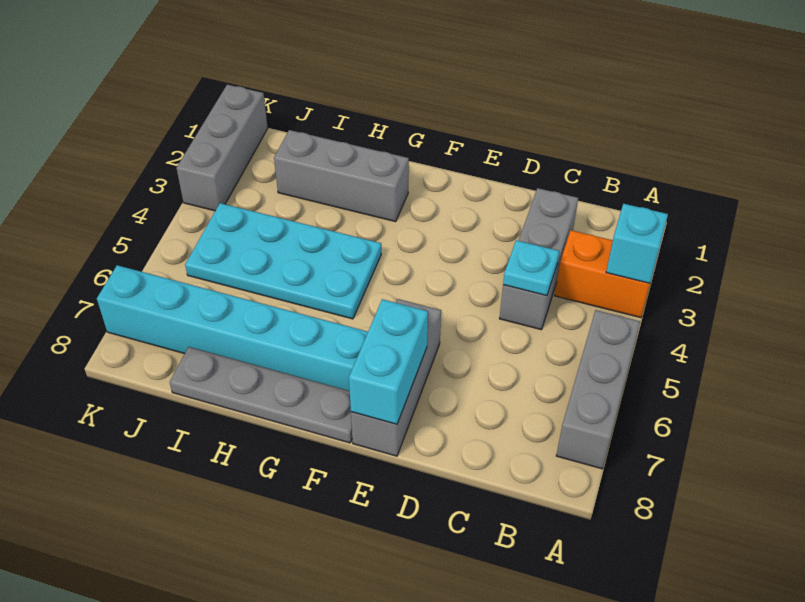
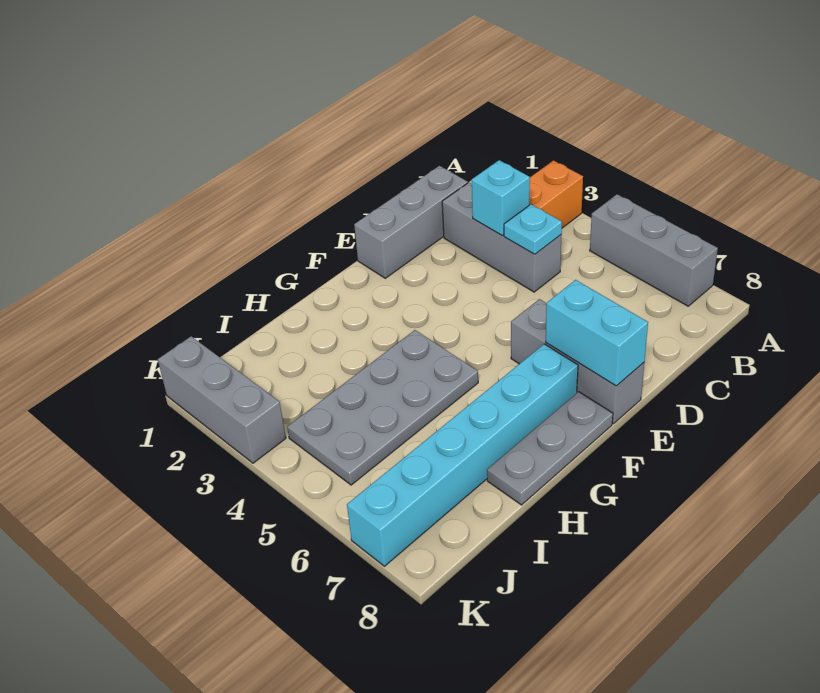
cyan 1x1 brick [606,204,668,283] -> cyan 1x1 brick moved to [472,160,530,235]
grey 1x4 plate [170,347,352,443] -> grey 1x3 plate [487,392,613,505]
grey 1x3 brick [274,130,409,222] -> grey 1x3 brick moved to [354,166,468,278]
cyan 2x4 plate [185,203,381,319] -> grey 2x4 plate [287,330,478,485]

